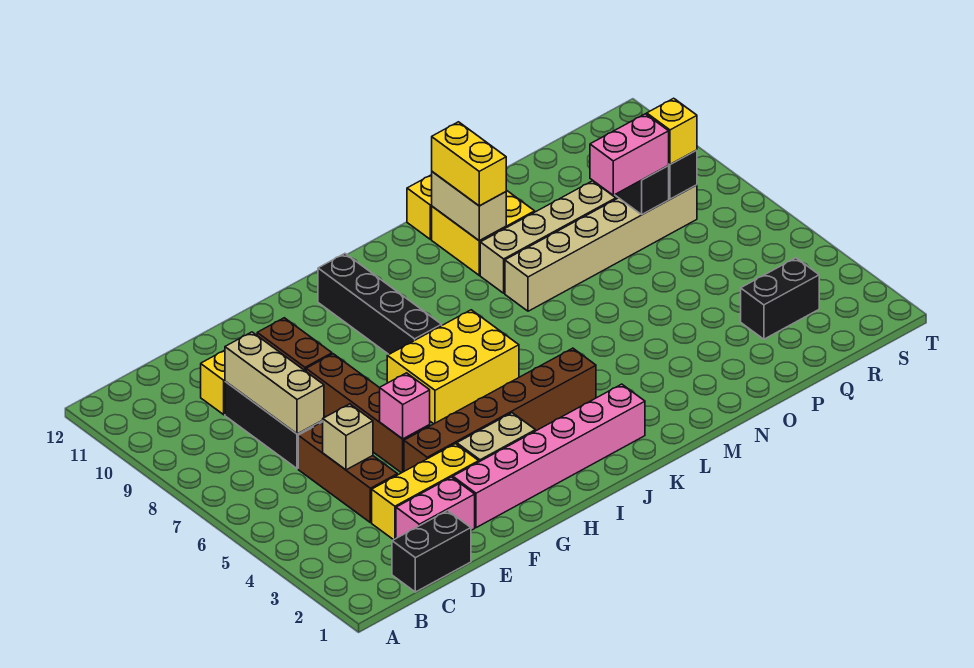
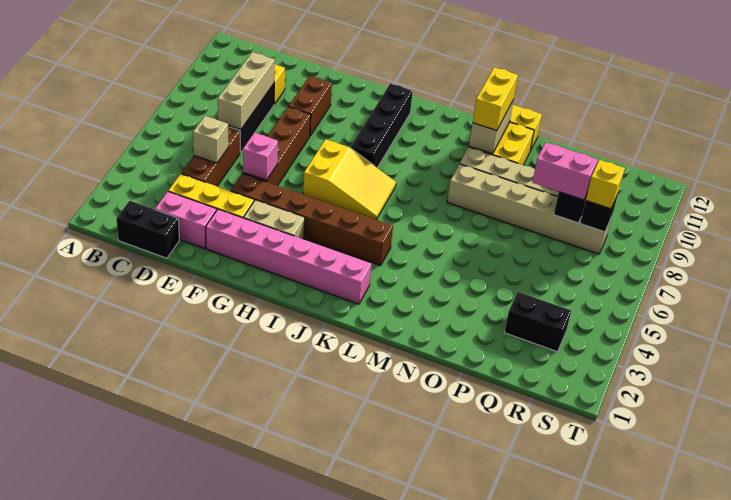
yellow 2x3 brick [387,310,519,424] -> yellow 2x3 slope [303,139,396,220]

